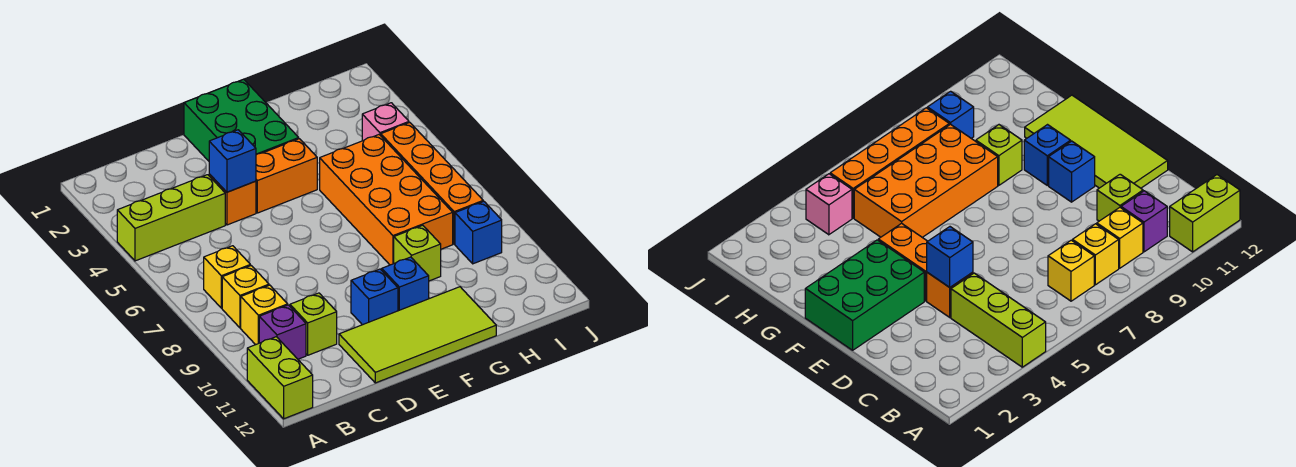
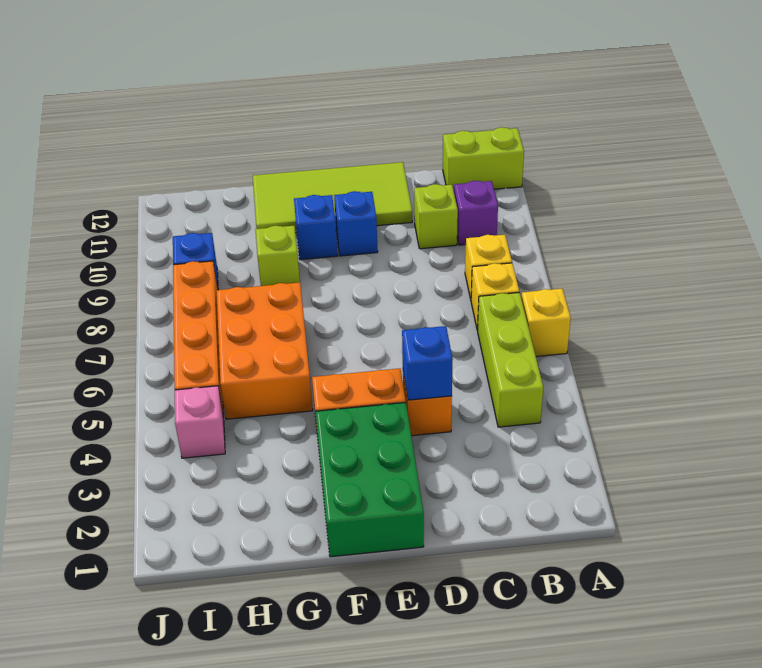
lime 1x3 brick [117,175,225,261] -> lime 1x3 brick turned to [477,293,543,427]
lime 1x2 brick [247,337,313,419] -> lime 1x2 brick turned to [443,127,524,191]
yellow 1x1 brick [241,285,288,345] -> yellow 1x1 brick moved to [521,289,571,356]
orange 2x4 brick [320,135,453,265] -> orange 2x3 brick [217,282,313,419]

